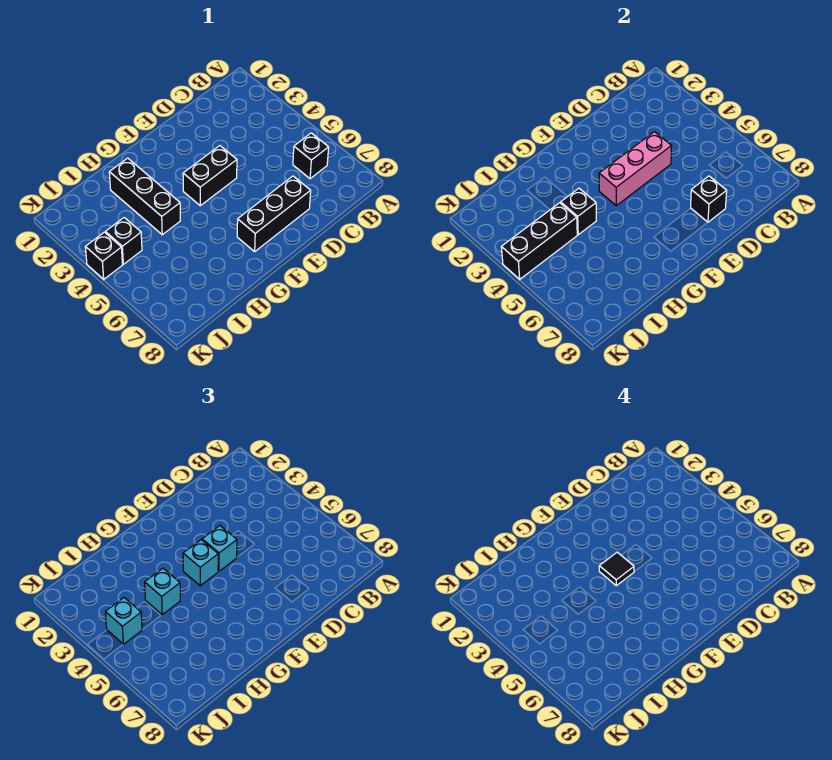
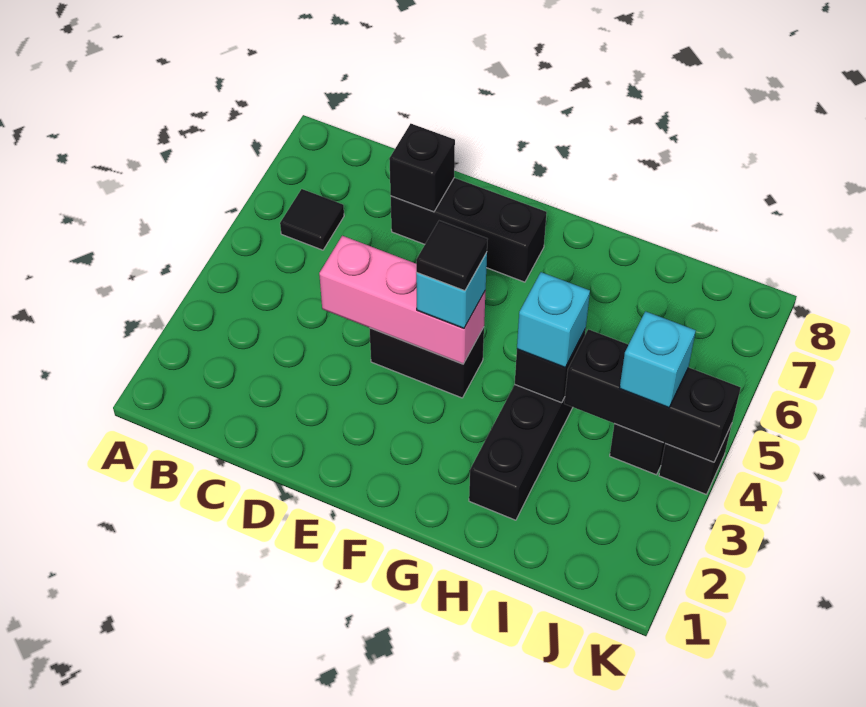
black 1x1 brick [293,133,329,179] -> black 1x1 tile [280,189,344,250]
cyan 1x1 brick [202,526,237,571] -> none

